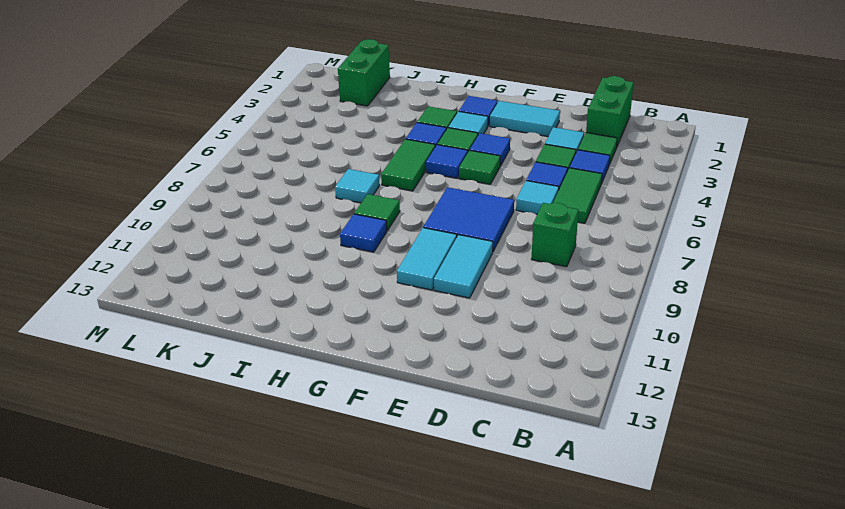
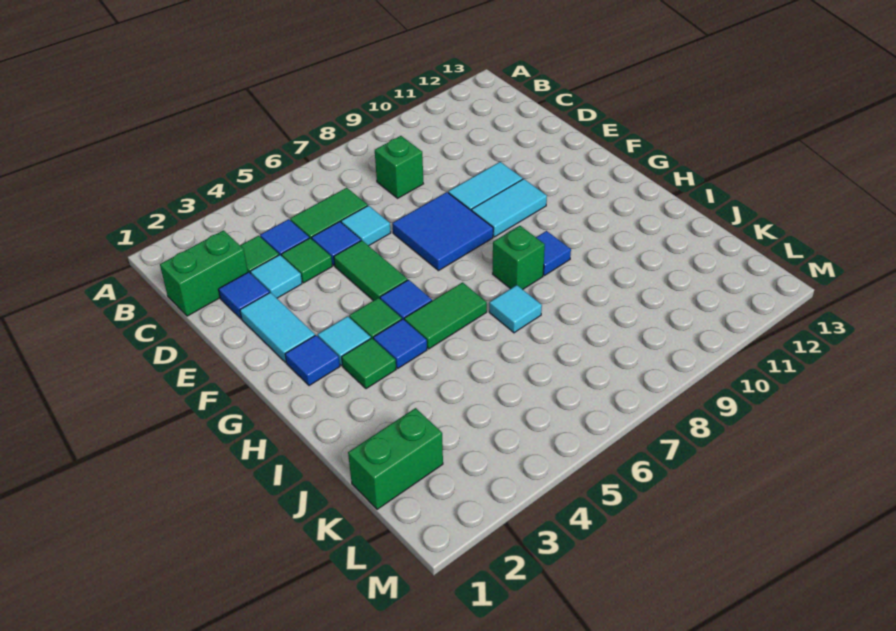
blue 1x1 tile [470,133,510,166] -> blue 1x1 tile moved to [219,272,270,319]
green 1x1 tile [459,150,500,184] -> green 1x2 tile [334,241,408,301]
green 1x1 tile [354,194,400,231] -> green 1x1 brick [493,226,545,289]

